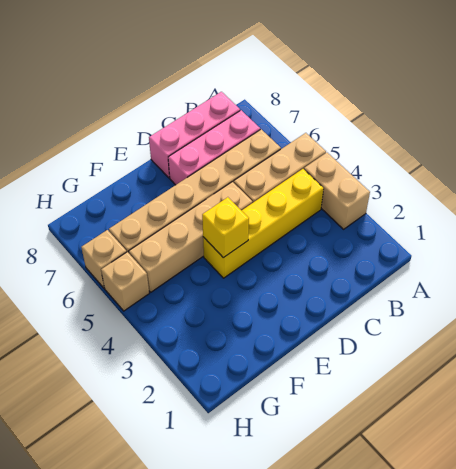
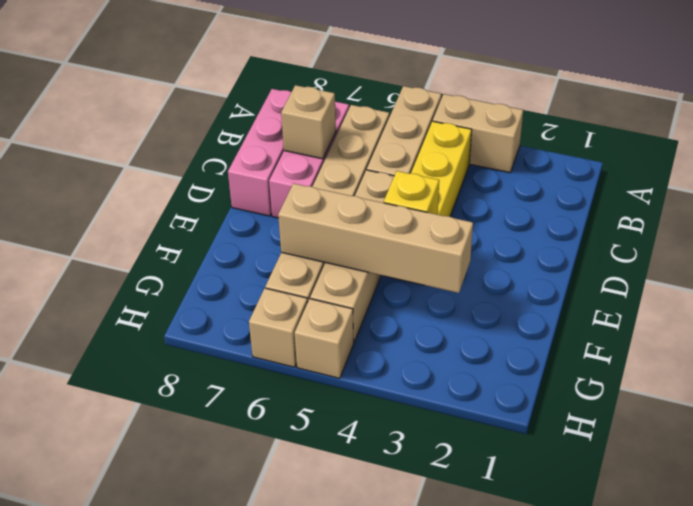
none -> tan 1x1 brick [281,85,336,159]
none -> tan 1x4 brick [278,183,473,293]

